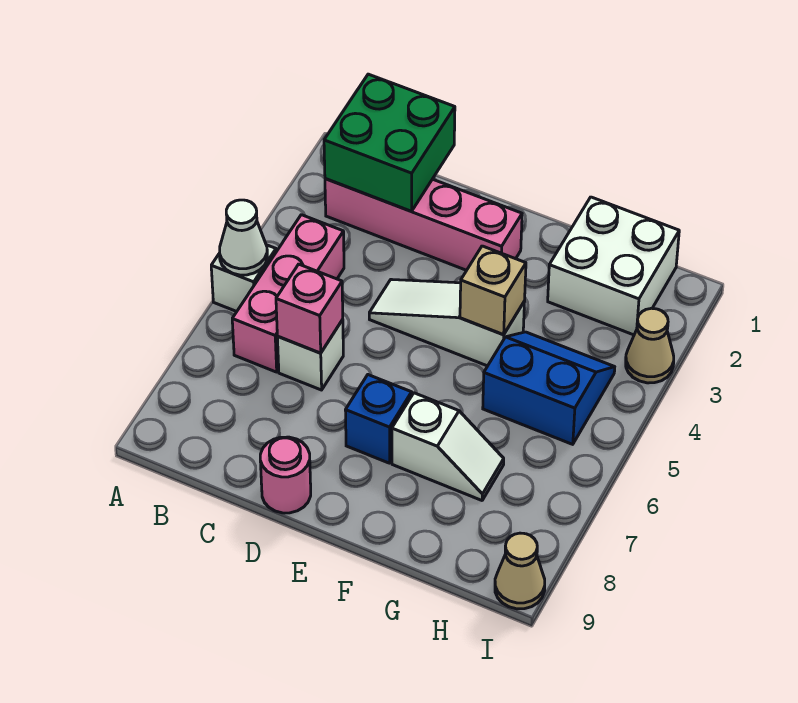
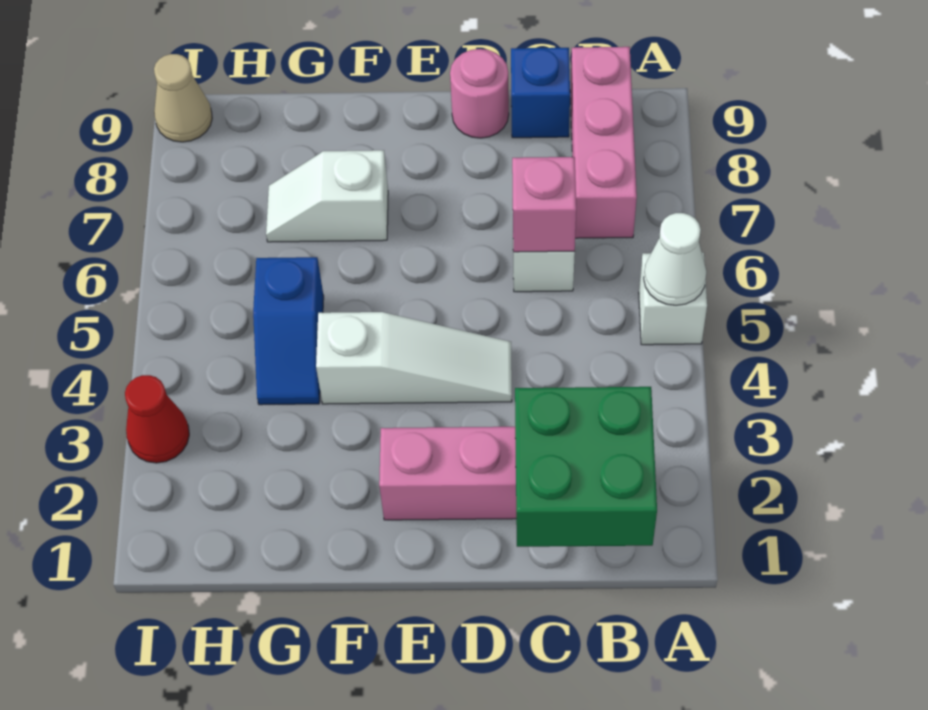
pink 1x3 brick [232,215,344,372] -> pink 1x3 brick moved to [570,47,637,238]
blue 1x1 brick [345,375,412,463] -> blue 1x1 brick moved to [511,48,570,138]
tan 1x1 brick [460,246,526,335] -> none
white 2x2 brick [548,197,679,335] -> none
blue 2x2 slope [483,332,615,444] -> blue 1x2 slope [253,257,324,405]
tan 1x1 cone [626,308,674,383] -> red 1x1 cone [125,375,189,463]

